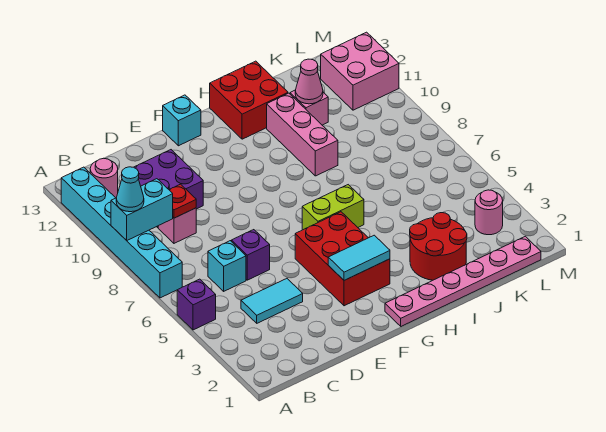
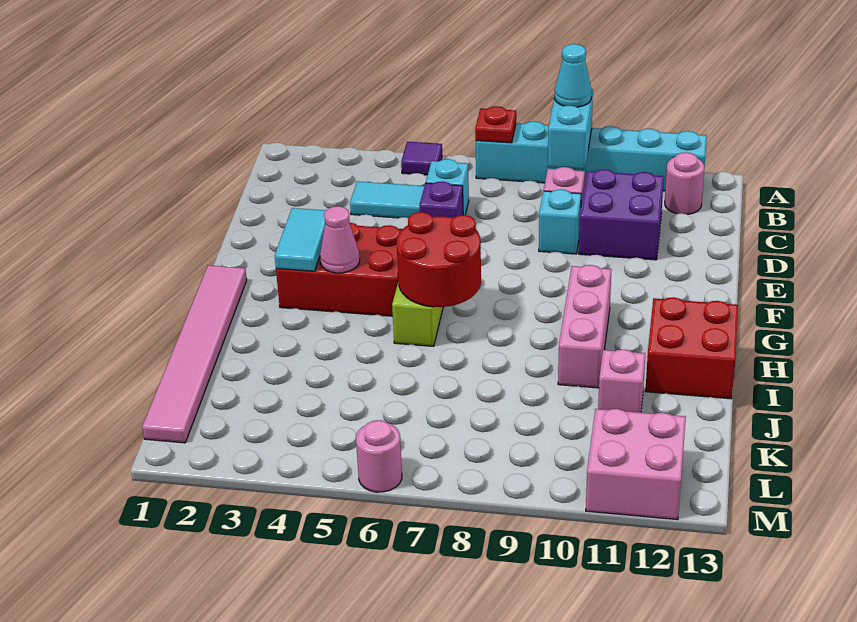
purple 1x1 brick [177,279,216,330] -> purple 1x1 tile [401,142,442,175]
cyan 1x2 tile [241,279,303,323] -> cyan 1x2 tile turned to [350,181,424,218]
red 1x1 plate [169,184,196,218] -> red 1x1 plate moved to [475,106,516,143]
cyan 1x1 brick [163,95,201,146] -> cyan 1x1 brick moved to [539,189,581,254]
pink 1x6 plate [385,236,541,326] -> pink 1x6 tile [142,265,247,443]
red 2x2 round brick [410,213,467,280] -> red 2x2 round brick moved to [397,212,481,307]
pink 1x3 brick [267,93,338,176] -> pink 1x3 brick turned to [558,265,612,388]
pink 1x1 cone [295,59,323,104] -> pink 1x1 cone moved to [320,206,360,273]
pink 1x1 round brick [475,190,503,235] -> pink 1x1 round brick moved to [356,420,402,492]

